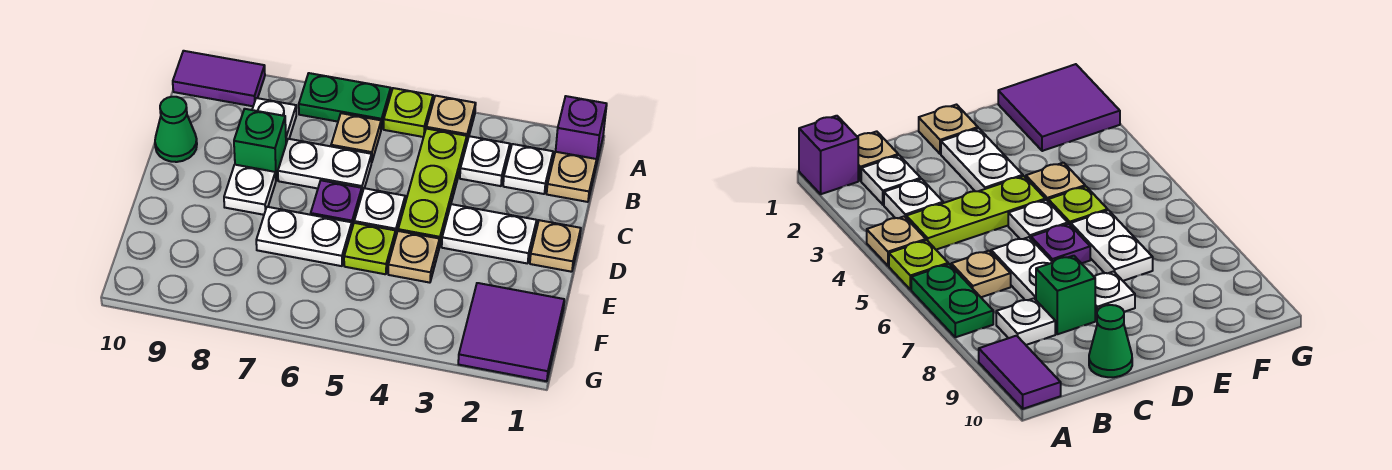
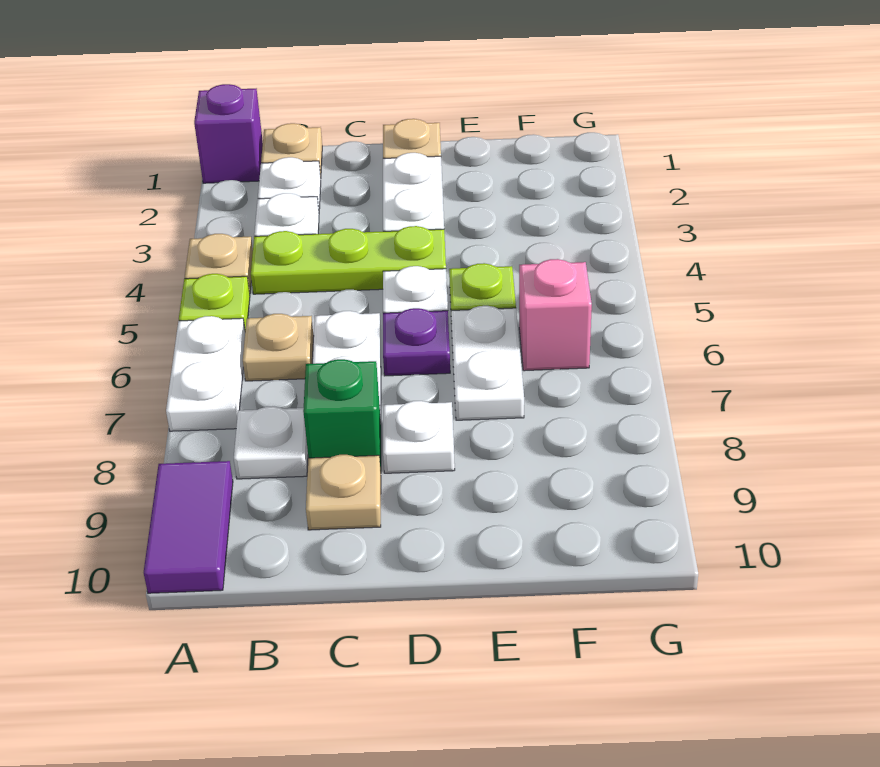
green 1x2 plate [299,73,391,129] -> white 1x2 plate [166,316,245,431]
green 1x1 cone [155,97,197,162] -> none
tan 1x1 plate [388,231,440,283] -> tan 1x1 plate moved to [306,455,381,530]
purple 2x2 tile [458,283,564,381] -> none
none -> pink 1x1 brick [519,259,592,371]

